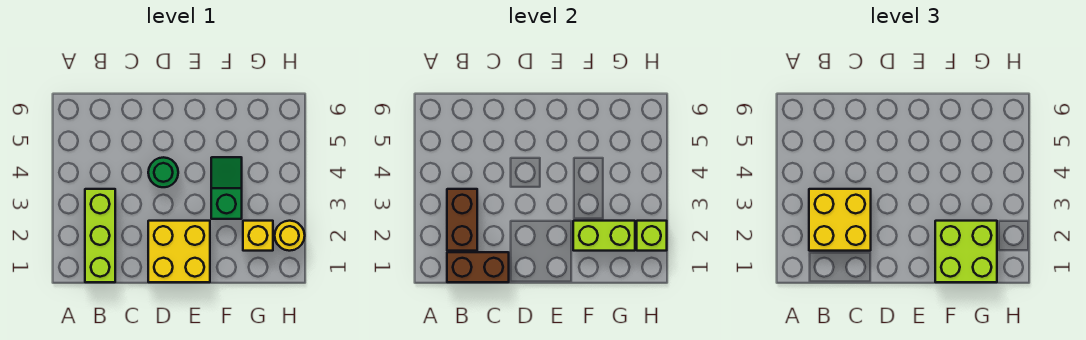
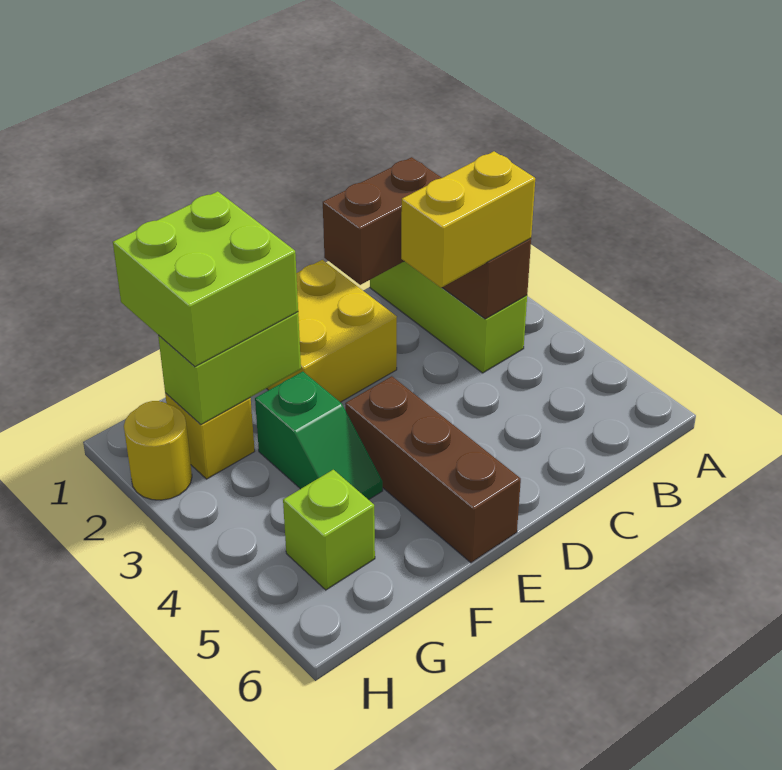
yellow 2x2 brick [809,189,871,251] -> yellow 1x2 brick [401,151,535,288]
green 1x1 round brick [148,157,178,187] -> none
none -> brown 1x3 brick [345,376,521,563]
lime 1x1 brick [637,221,667,251] -> lime 1x1 brick moved to [283,470,375,590]

